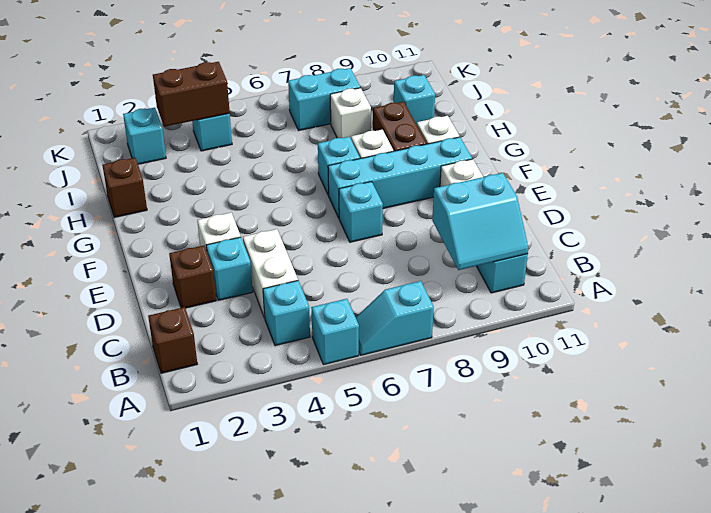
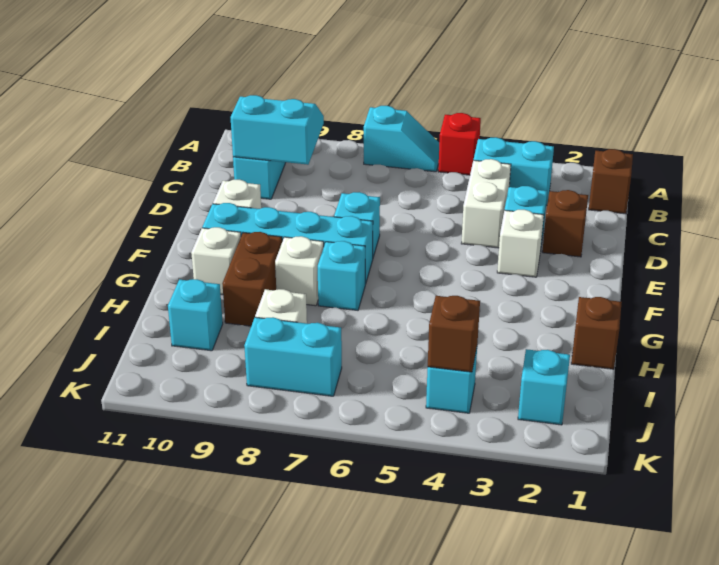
cyan 1x1 brick [311,299,359,365] -> red 1x1 brick [438,113,481,175]
cyan 1x1 brick [263,281,310,346] -> cyan 1x2 brick [474,137,554,205]
brown 1x2 brick [153,62,230,127] -> brown 1x1 brick [428,296,480,372]

